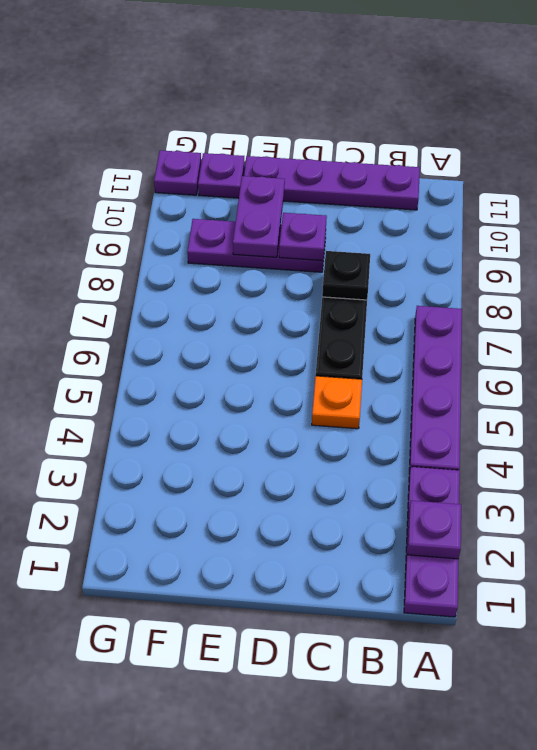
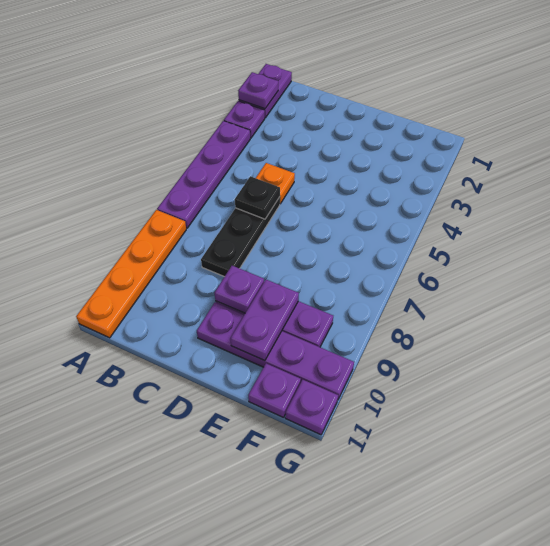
none -> orange 1x4 plate [76,210,186,338]
purple 1x4 plate [244,156,420,210] -> purple 1x4 plate moved to [197,303,354,399]
black 1x1 plate [322,251,370,300] -> black 1x1 plate moved to [235,176,280,219]

